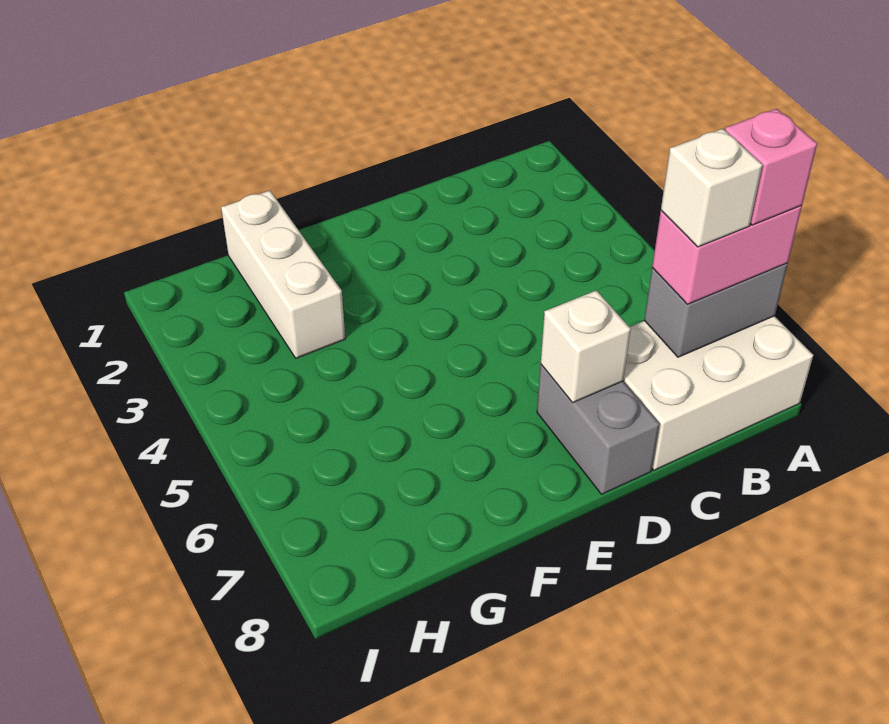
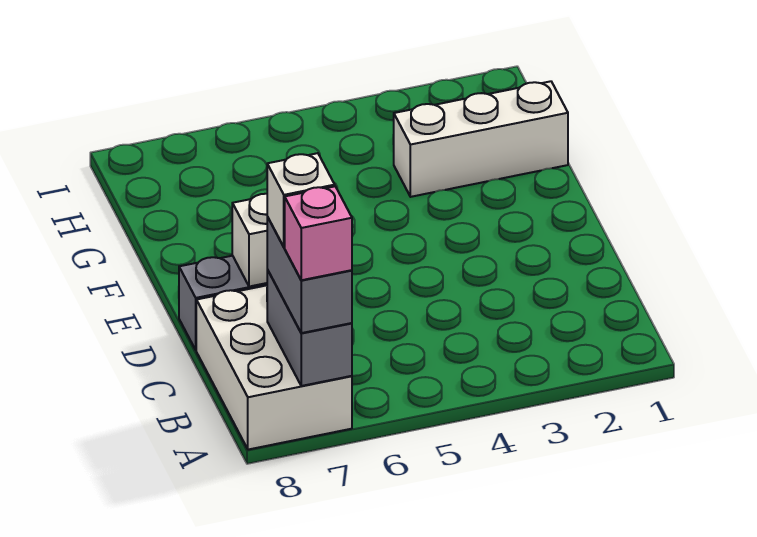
pink 1x2 brick [652,205,802,304] -> grey 1x2 brick [267,217,352,333]

